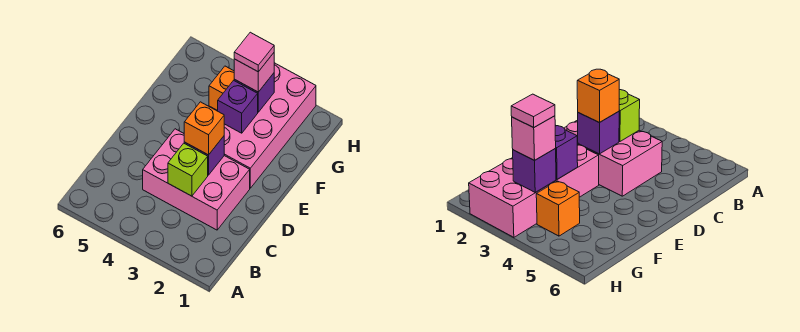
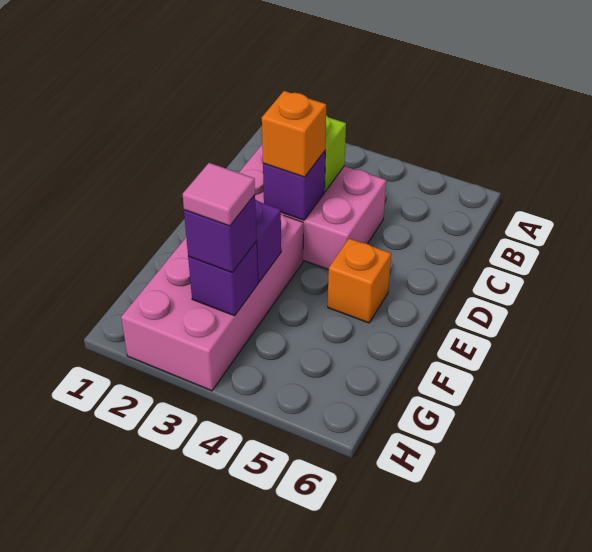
pink 1x1 brick [234,53,274,92] -> purple 1x1 brick [184,195,257,273]
orange 1x1 brick [209,66,234,111] -> orange 1x1 brick moved to [328,238,391,323]

